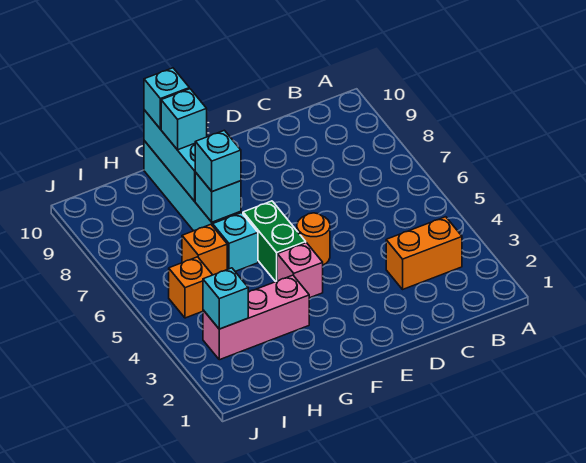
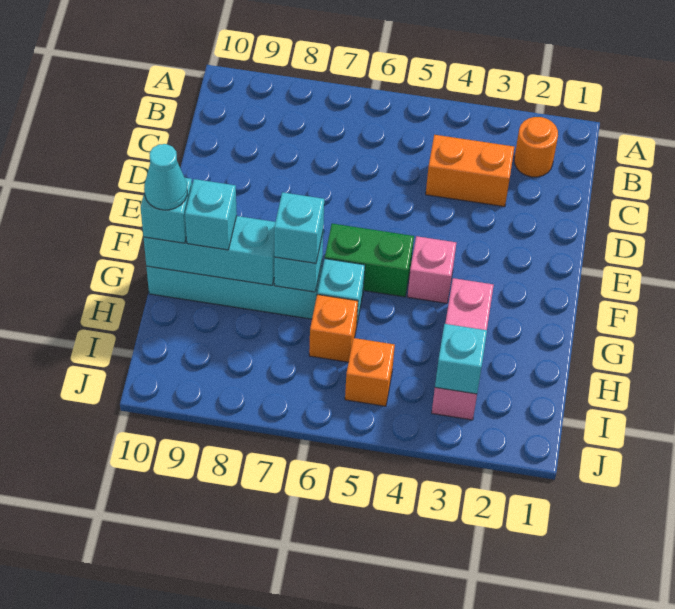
orange 1x2 brick [386,217,462,289] -> orange 1x2 brick turned to [426,135,514,207]
orange 1x1 round brick [297,213,330,265] -> orange 1x1 round brick moved to [514,117,558,177]
none -> cyan 1x1 cone [144,144,187,210]

